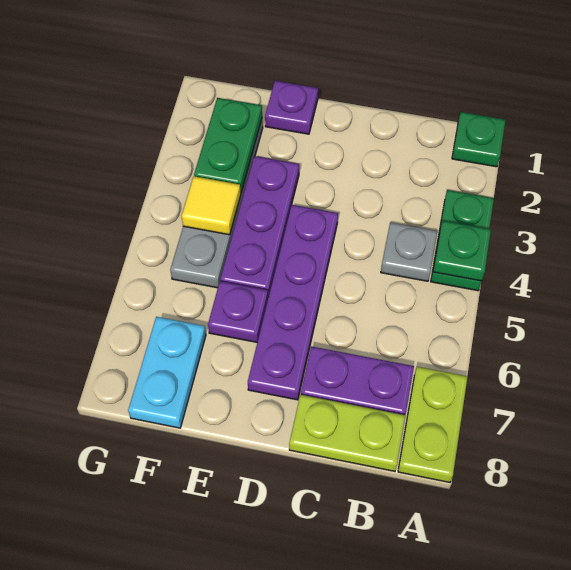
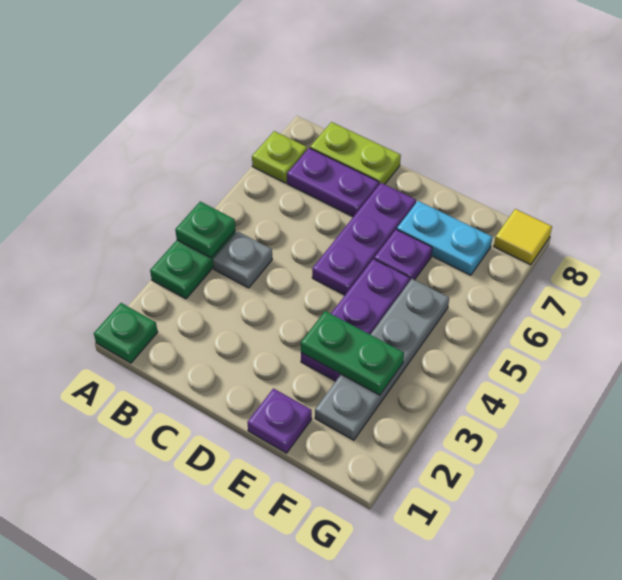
lime 1x2 plate [398,367,468,482] -> lime 1x1 plate [252,131,307,183]
purple 1x4 plate [248,205,338,400] -> purple 1x3 plate [312,183,416,295]
green 1x2 plate [194,98,262,192] -> green 1x2 plate turned to [301,311,404,395]
yellow 1x1 tile [182,176,241,235] -> yellow 1x1 tile moved to [494,209,552,265]
cyan 1x2 plate [128,317,206,428] -> cyan 1x2 plate turned to [397,201,493,275]

